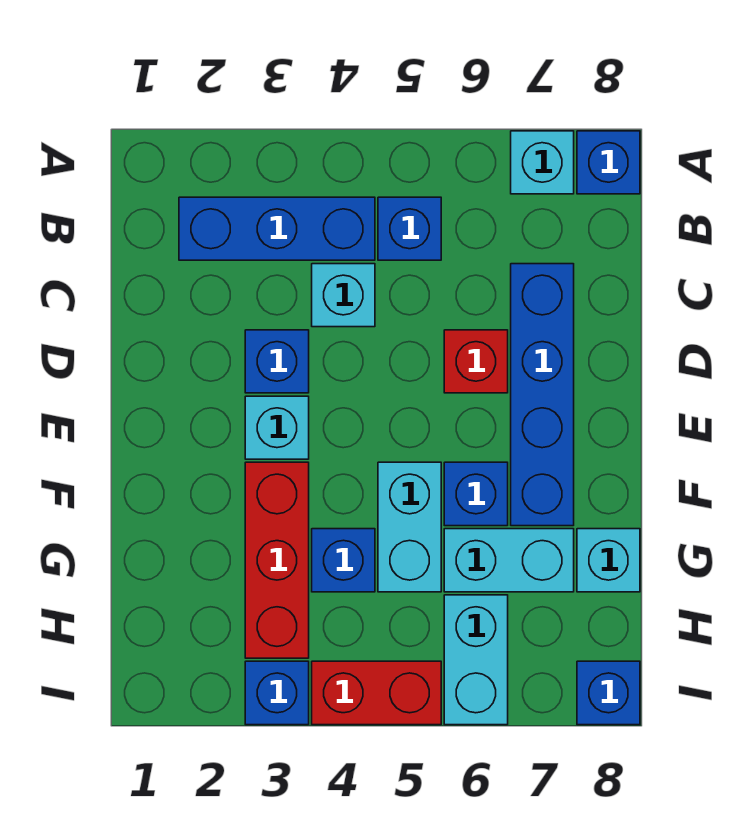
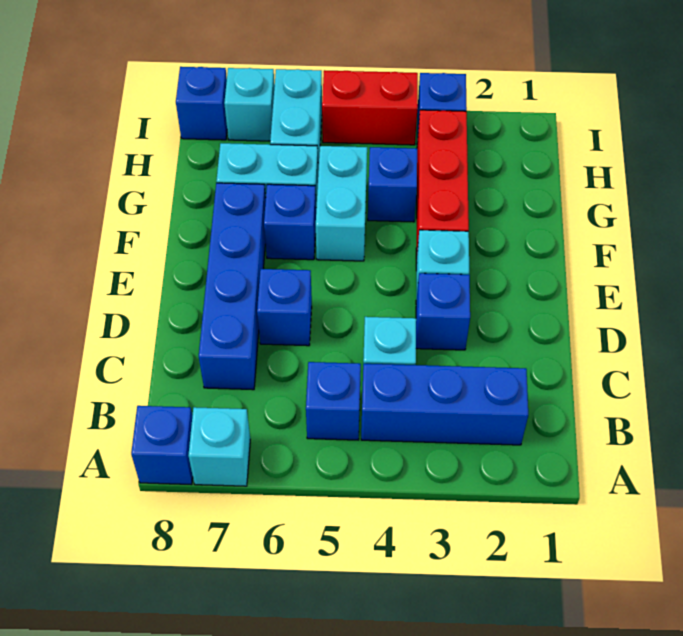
red 1x1 brick [444,330,508,393] -> blue 1x1 brick [257,269,312,346]
cyan 1x1 brick [577,529,640,592] -> cyan 1x1 brick moved to [224,68,275,141]

